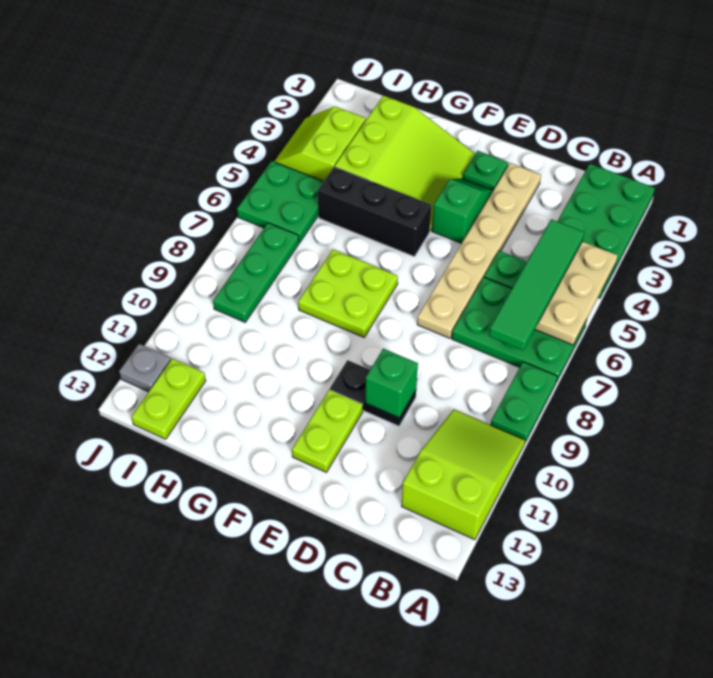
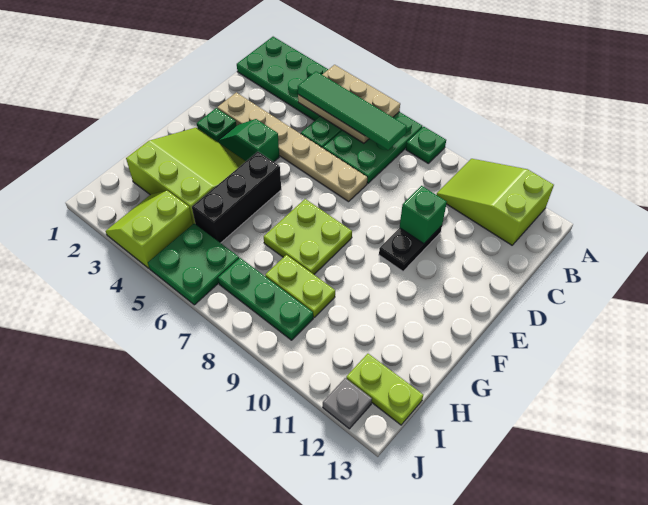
green 1x2 plate [491,362,557,442] -> green 1x1 plate [406,127,446,163]
lime 1x2 plate [292,390,363,472] -> lime 1x2 plate moved to [265,255,335,317]
lime 2x2 slope [274,106,366,181] -> lime 2x2 slope turned to [105,191,193,268]

